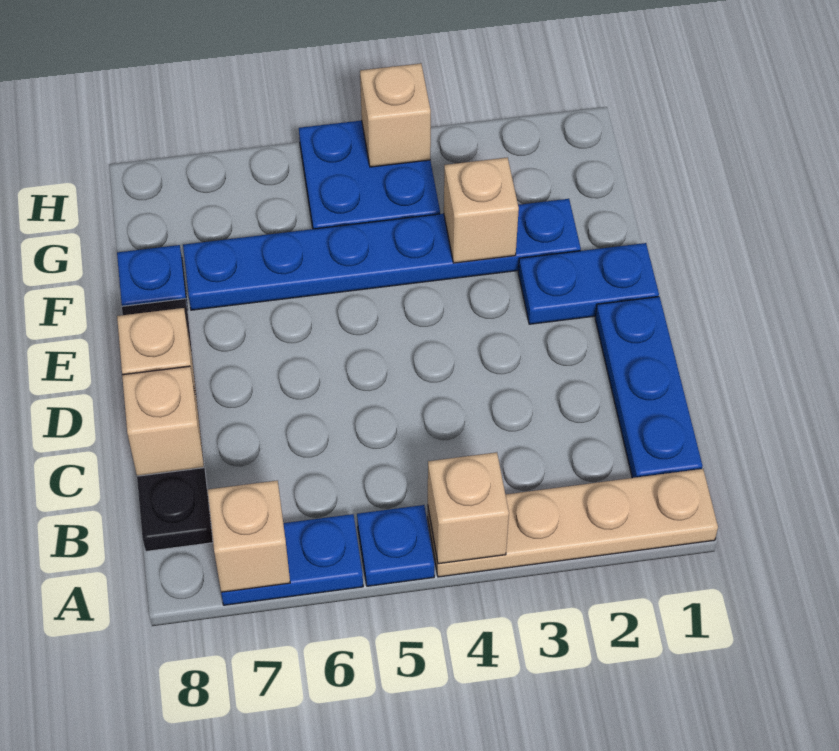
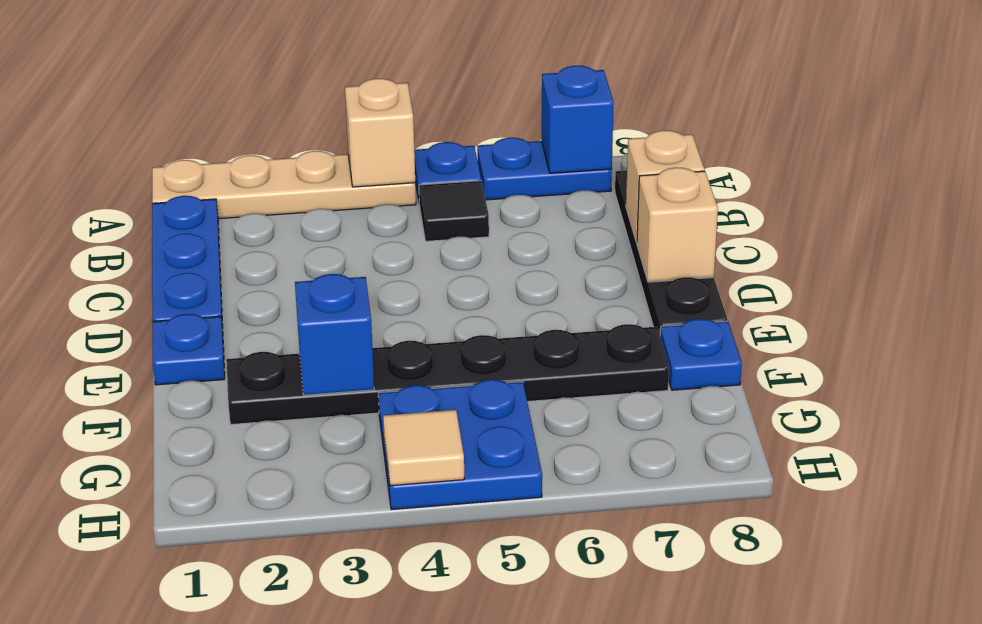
tan 1x1 brick [207,481,290,593] -> blue 1x1 brick [542,66,614,173]
none -> black 1x1 tile [419,181,489,241]
blue 1x2 plate [518,243,659,324] -> blue 1x1 plate [153,314,225,385]
blue 1x6 plate [183,199,581,310] -> black 1x6 plate [226,324,669,425]
tan 1x1 brick [444,157,519,263] -> blue 1x1 brick [295,274,374,395]
tan 1x1 brick [360,63,431,167] -> tan 1x1 tile [383,410,464,486]

